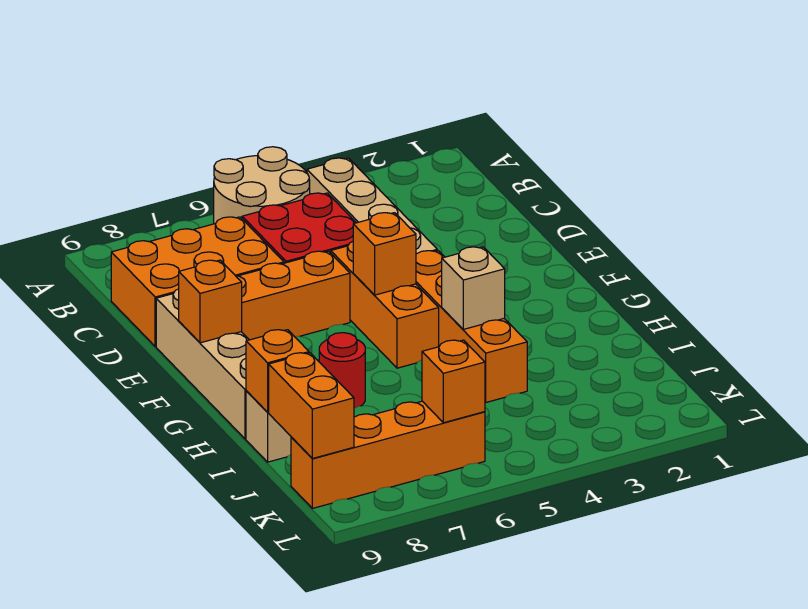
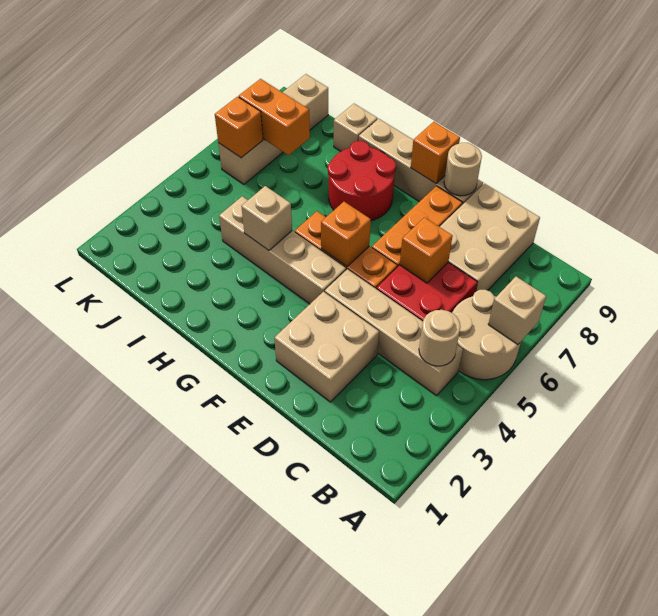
none -> tan 1x1 brick [488,277,546,344]
none -> tan 1x1 round brick [419,310,460,366]
orange 2x3 brick [111,217,284,346] -> tan 2x3 brick [440,184,540,291]
none -> tan 2x2 brick [274,292,379,402]
none -> tan 1x1 round brick [444,143,482,196]
orange 1x4 brick [416,251,527,402] -> tan 1x4 brick [219,196,346,304]
red 1x1 round brick [319,333,365,408] -> red 2x2 round brick [328,141,396,221]
orange 1x1 brick [246,330,309,412] -> orange 1x1 brick moved to [400,217,453,283]
orange 1x2 brick [269,353,354,459] -> orange 1x2 brick moved to [239,79,310,155]
orange 1x4 brick [291,401,485,508] -> tan 1x4 brick [218,74,328,184]

